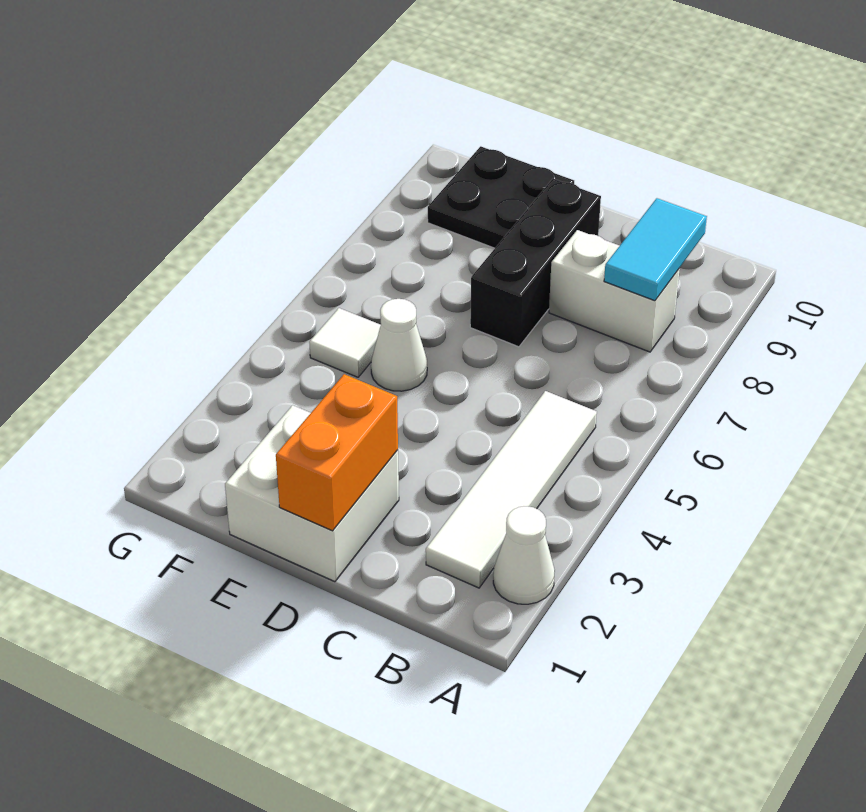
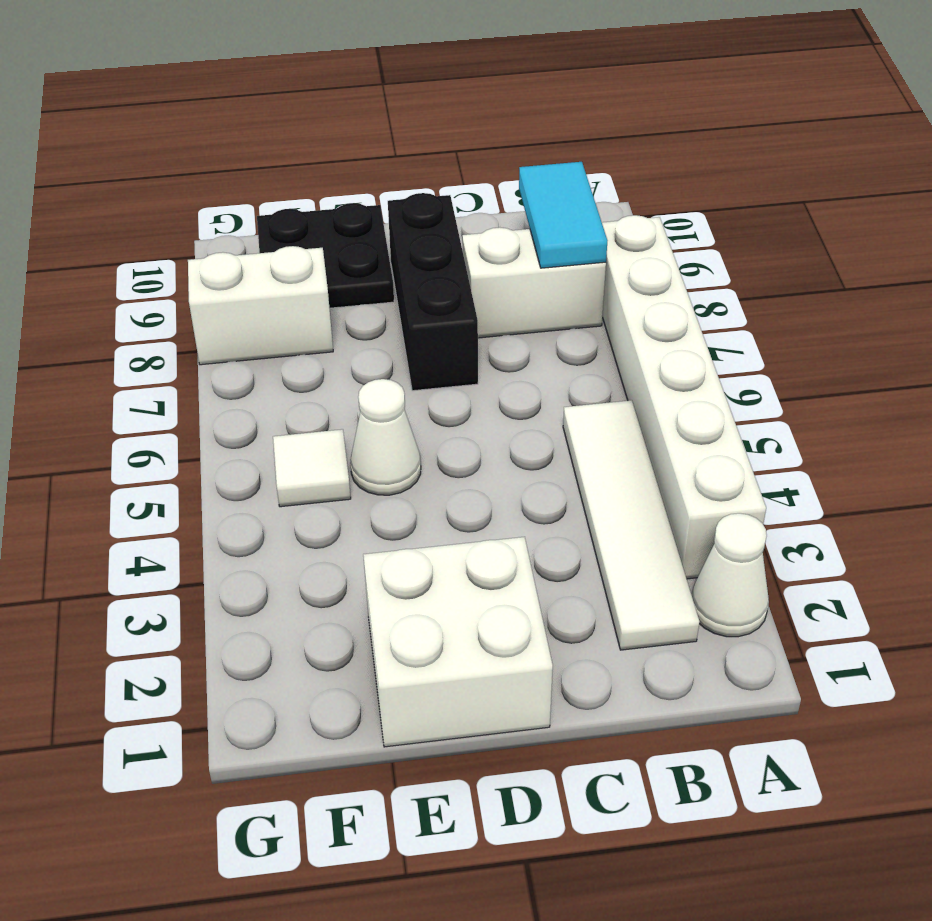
none -> white 1x6 brick [602,215,766,579]
orange 1x2 brick [276,374,398,531] -> none
none -> white 1x2 brick [188,246,333,365]

